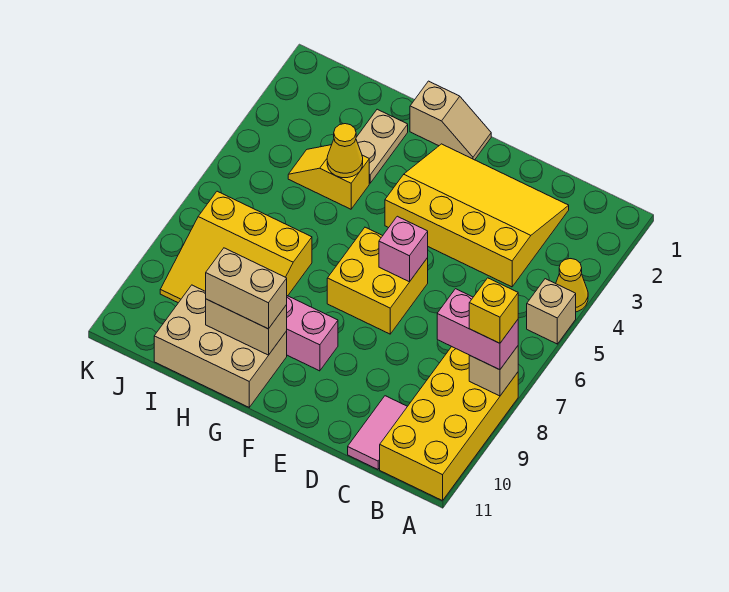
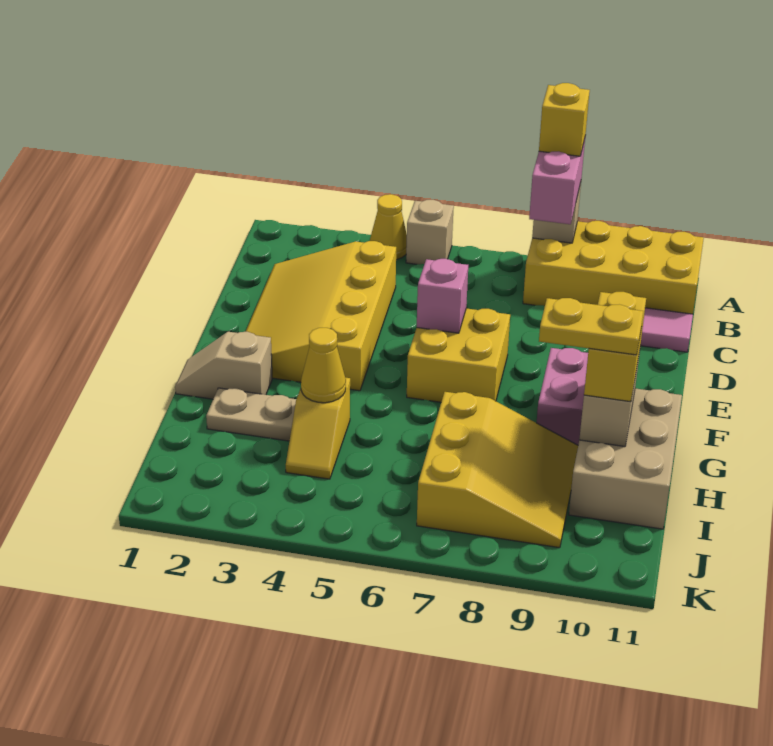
tan 1x2 slope [410,81,491,160] -> tan 1x2 slope turned to [175,332,272,399]
tan 1x2 brick [206,248,287,329] -> yellow 1x2 brick [584,292,646,402]
none -> yellow 1x2 plate [539,298,643,355]

